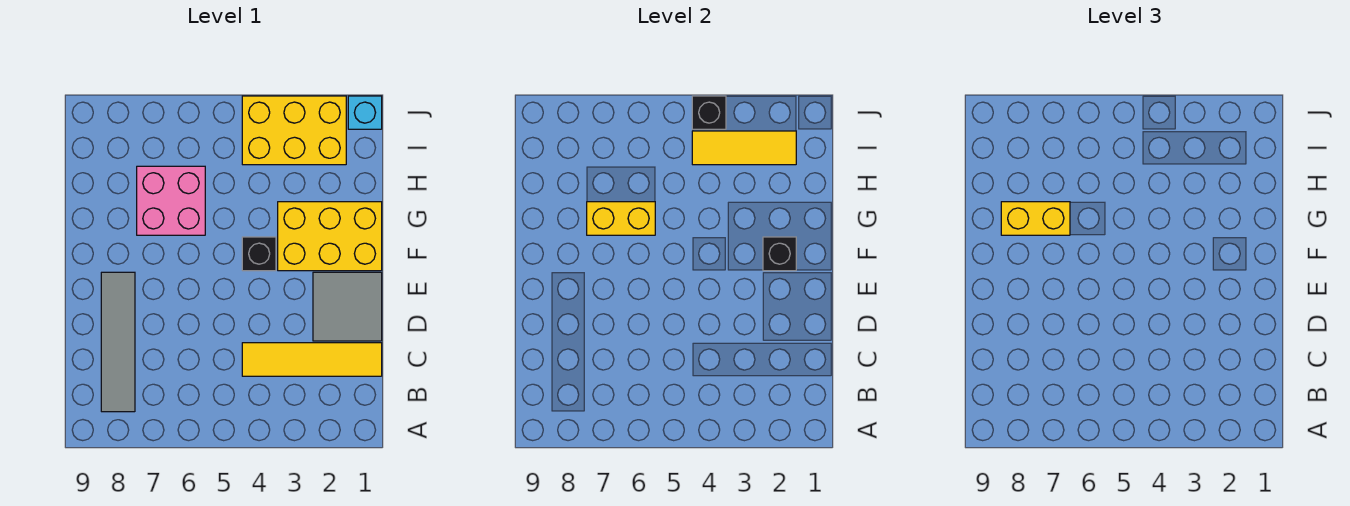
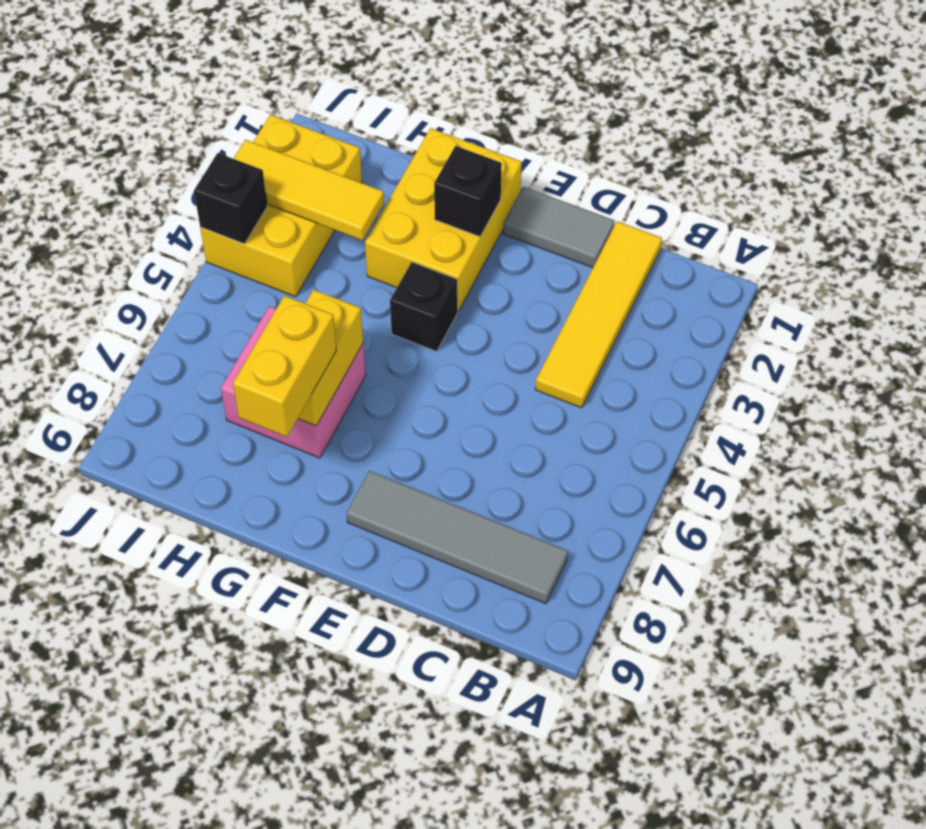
grey 2x2 tile [313,272,382,341] -> grey 1x2 tile [503,187,615,268]
yellow 1x3 tile [692,131,796,165] -> yellow 1x3 tile turned to [233,140,384,240]
cyan 1x1 brick [348,96,382,129] -> none

